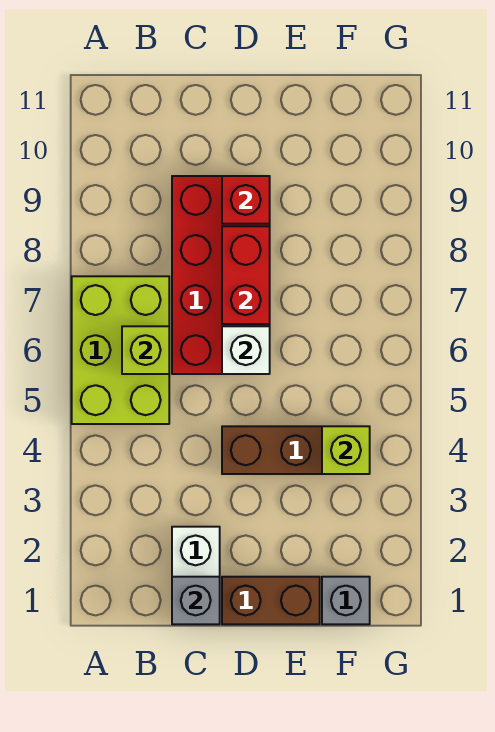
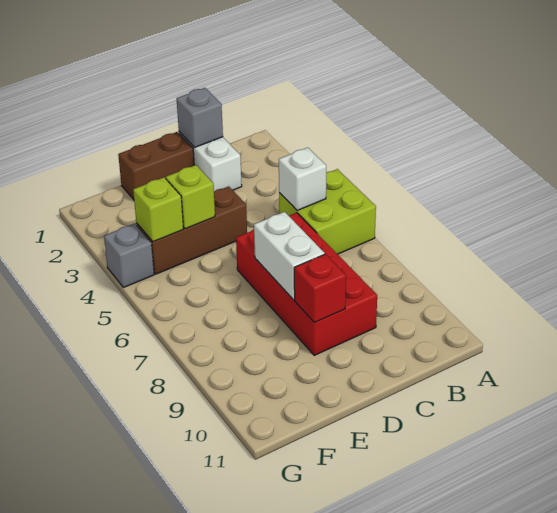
lime 2x3 brick [72,276,169,424] -> lime 2x2 brick [279,169,376,254]
lime 1x1 brick [122,326,169,374] -> lime 1x1 brick moved to [166,165,215,229]
white 1x1 brick [222,326,270,374] -> white 1x1 brick moved to [279,148,326,210]
red 1x2 brick [222,226,270,324] -> white 1x2 brick [254,212,325,300]
grey 1x1 brick [322,577,370,624] -> grey 1x1 brick moved to [104,224,154,288]

